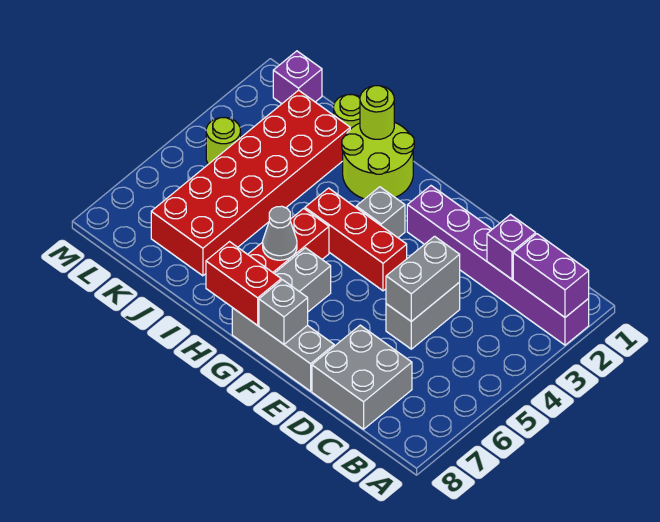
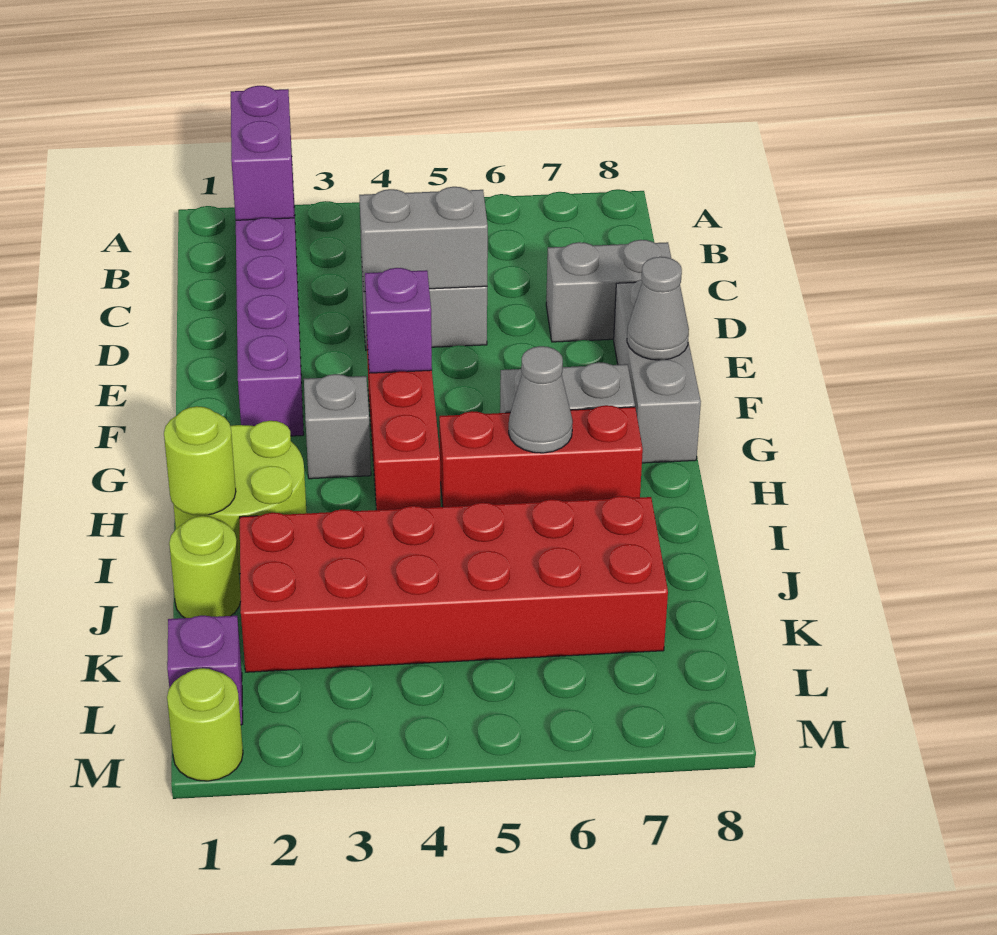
purple 1x1 brick [487,215,536,279] -> purple 1x1 brick moved to [365,268,432,373]
grey 2x2 brick [312,325,412,429] -> grey 1x2 brick [546,240,671,342]
grey 1x1 brick [259,280,308,344] -> grey 1x1 cone [627,257,689,360]
red 1x2 brick [206,242,281,325] -> none
lime 1x1 round brick [206,117,241,164] -> lime 1x1 round brick moved to [167,668,243,781]

